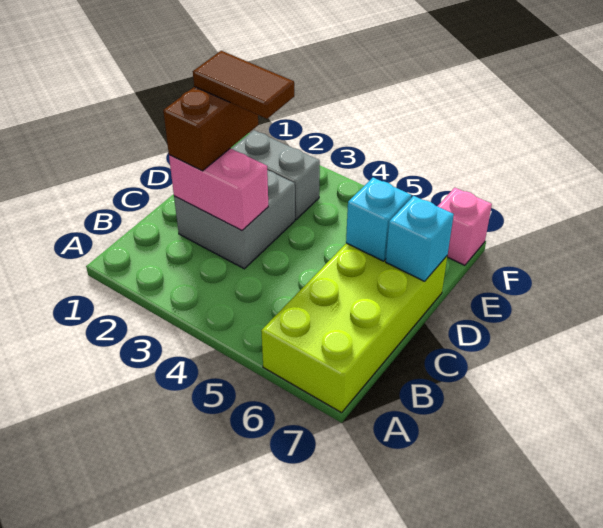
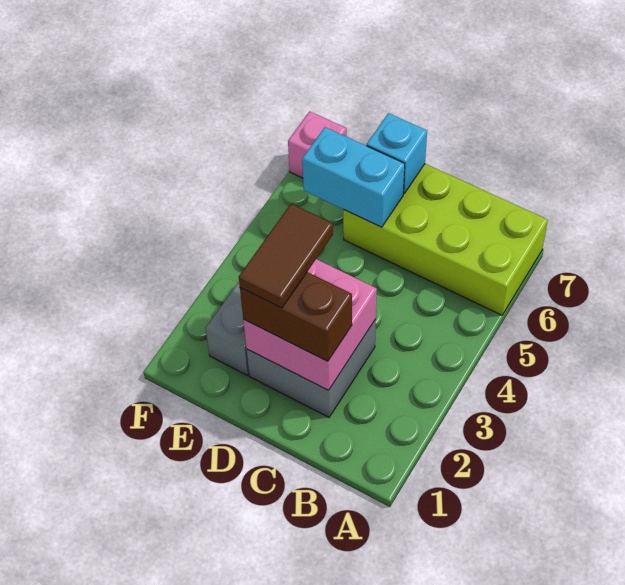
pink 1x2 brick [169,148,268,231] -> pink 2x2 brick [243,259,377,390]
cyan 1x1 brick [346,178,412,261] -> cyan 1x2 brick [302,127,405,227]

